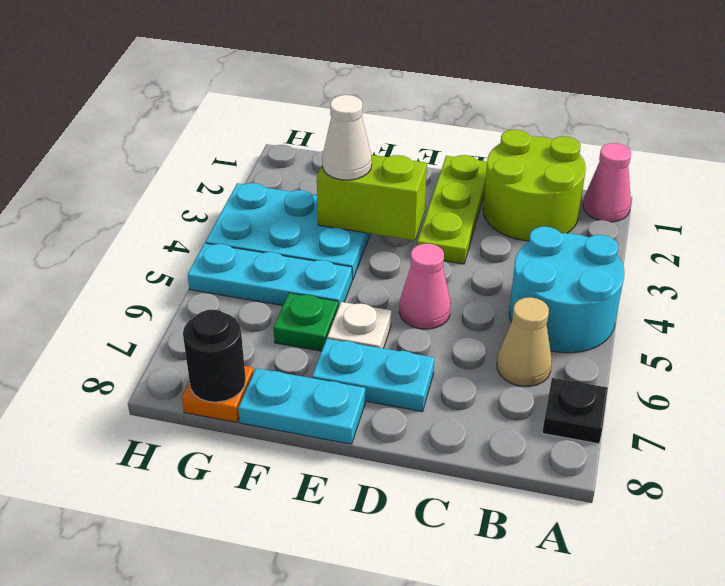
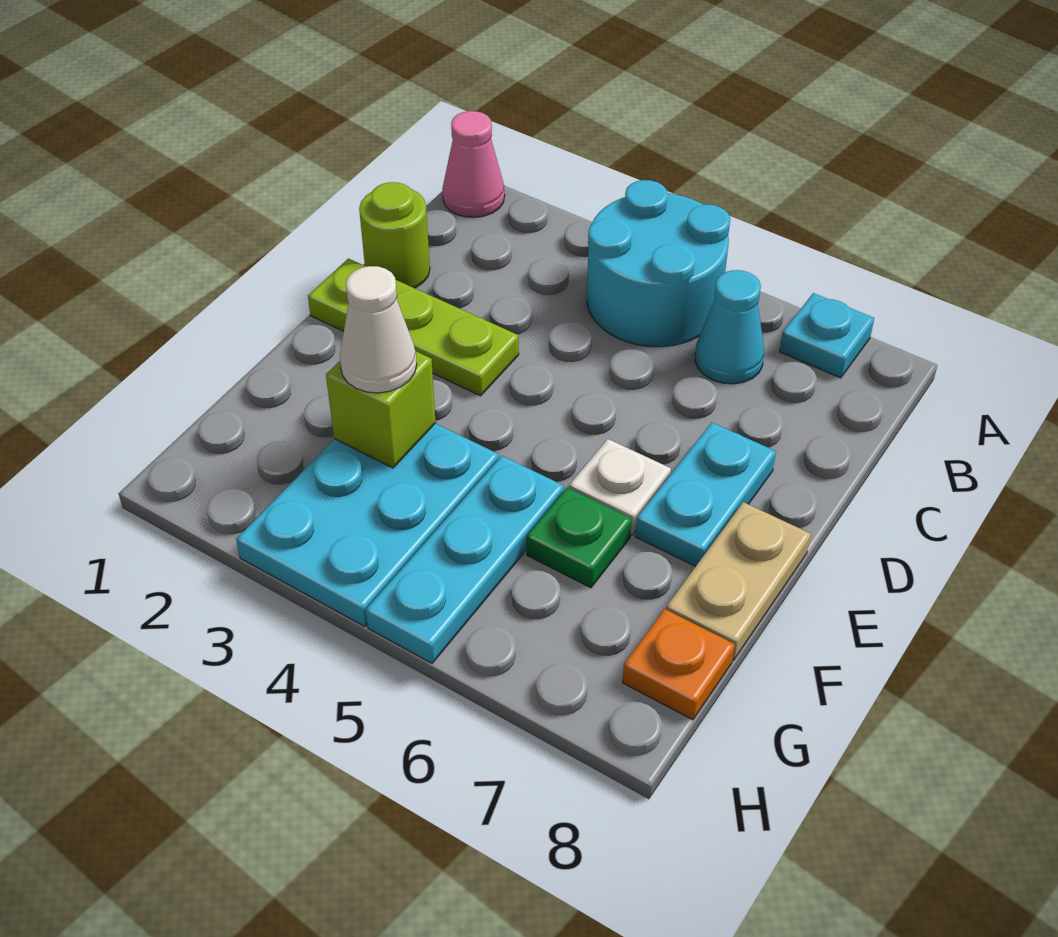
black 1x1 plate [542,378,608,444] -> cyan 1x1 plate [779,293,874,378]
lime 2x2 round brick [483,130,586,241] -> lime 1x1 round brick [359,182,430,288]
tan 1x1 cone [497,297,552,387] -> cyan 1x1 cone [695,270,764,384]
pink 1x1 cone [399,244,451,329] -> none
lime 1x2 brick [317,155,427,240] -> lime 1x1 brick [326,351,436,468]
cyan 1x2 plate [238,368,365,444] -> tan 1x2 plate [666,502,811,660]
black 1x1 round brick [183,310,246,402] -> none

